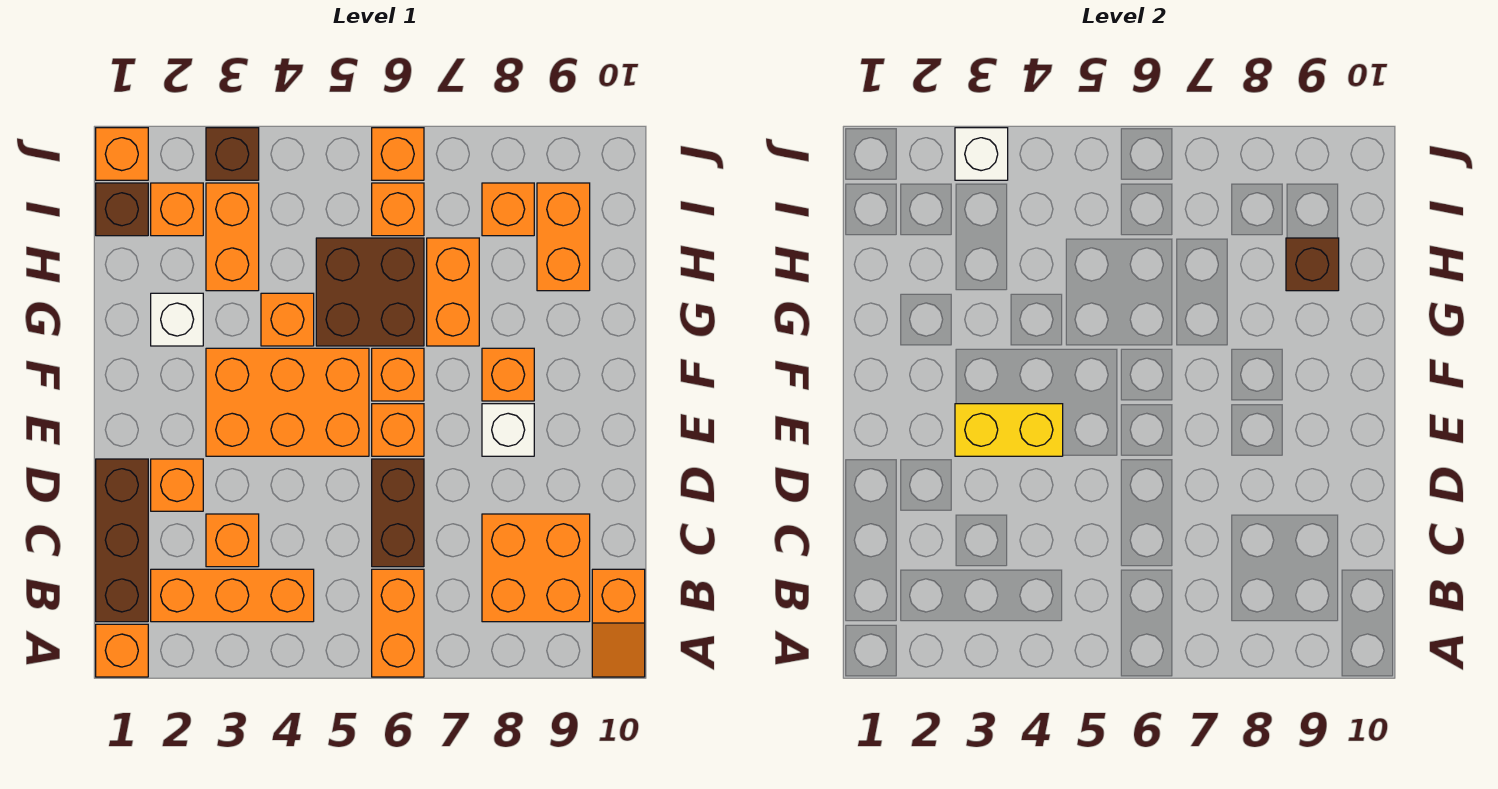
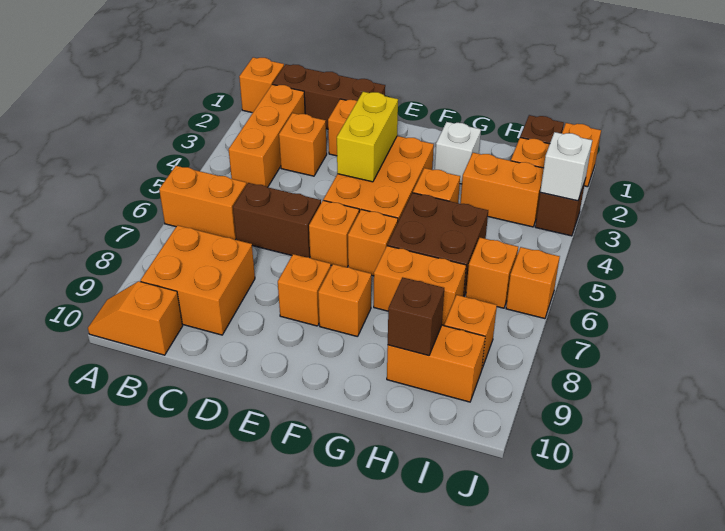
white 1x1 brick [482,404,534,456] -> orange 1x1 brick [278,254,331,326]

